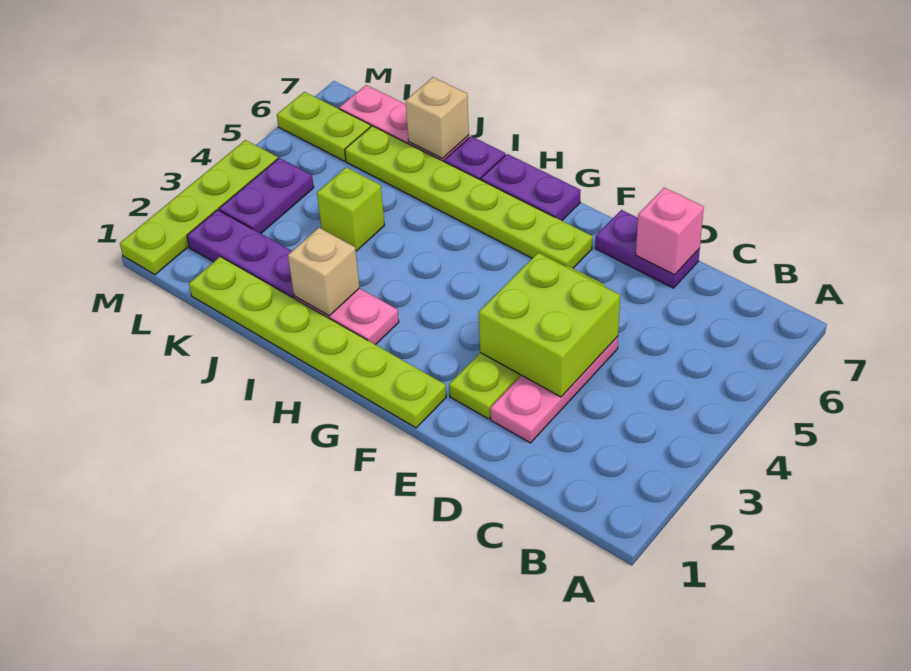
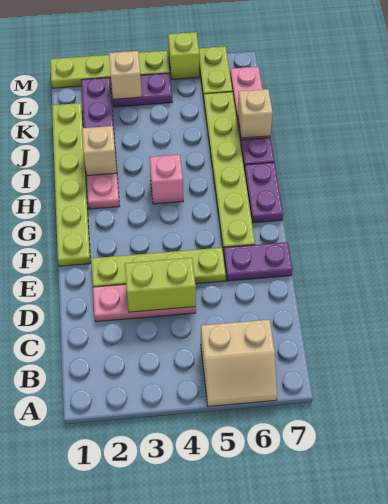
none -> tan 2x2 slope [201,320,277,406]
lime 2x2 brick [479,253,620,397] -> lime 1x2 brick [125,258,196,312]
purple 1x2 plate [595,210,700,288] -> purple 1x2 plate turned to [224,242,293,281]
pink 1x1 brick [636,188,704,275] -> pink 1x1 brick moved to [149,155,183,204]
lime 1x1 brick [317,167,385,251] -> lime 1x1 brick moved to [168,32,199,79]
none -> tan 1x1 brick [109,51,142,99]

